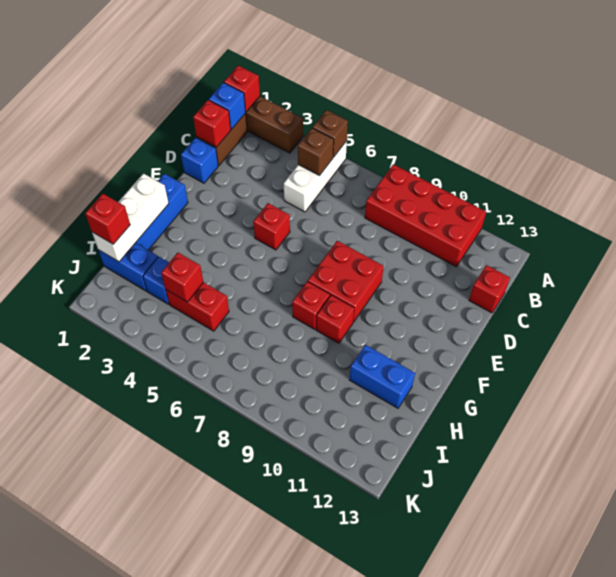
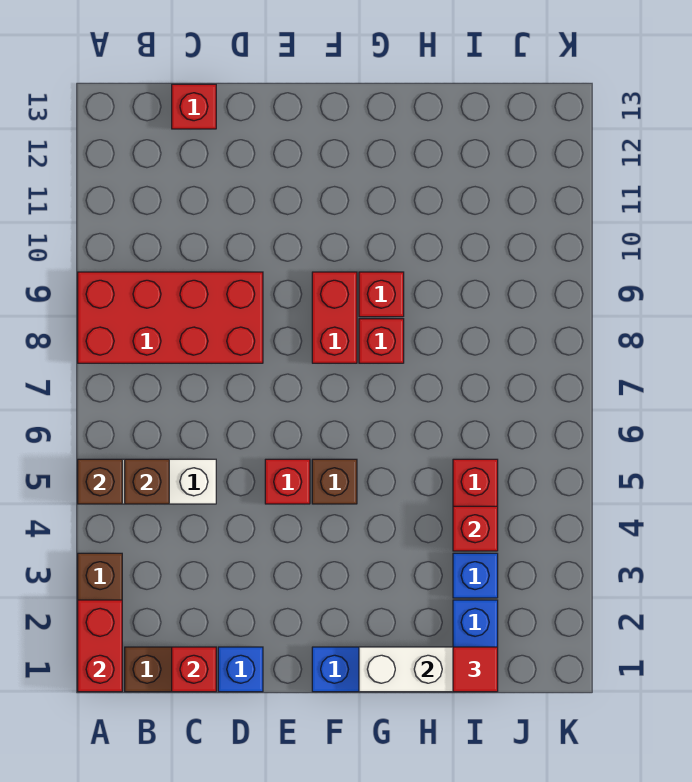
red 1x1 brick [224,66,260,112] -> red 1x2 brick [78,600,122,692]
red 2x4 brick [365,164,486,267] -> red 2x4 brick turned to [78,272,263,363]
blue 1x1 brick [209,83,246,129] -> none
red 2x2 brick [308,241,384,322] -> red 1x2 brick [312,272,357,363]
none -> brown 1x1 brick [312,459,357,504]
blue 1x2 brick [350,345,415,408] -> none
red 1x1 brick [85,194,130,244] -> red 1x1 tile [453,647,498,692]

